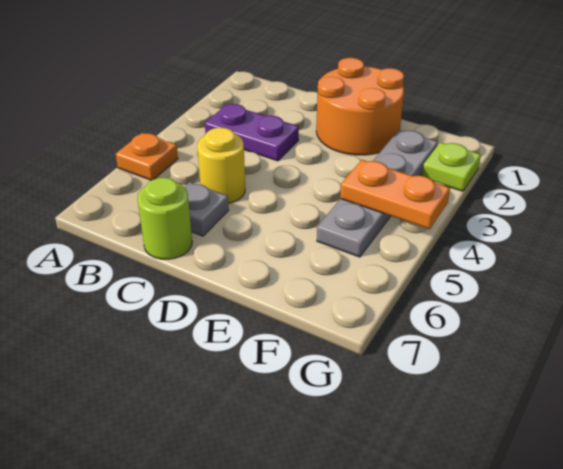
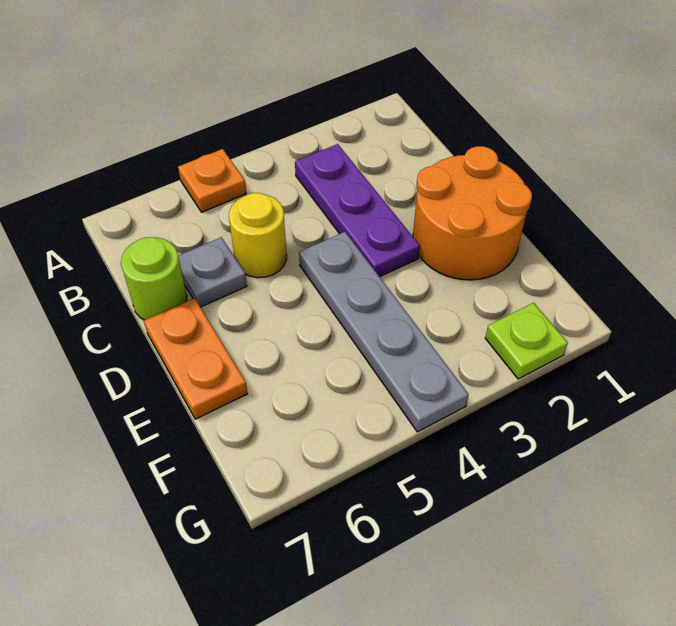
purple 1x2 plate [205,104,299,161] -> purple 1x3 plate [295,144,420,277]
grey 1x4 plate [317,130,438,257] -> grey 1x4 plate turned to [299,232,469,432]
orange 1x2 plate [340,160,450,229] -> orange 1x2 plate moved to [144,298,248,419]

